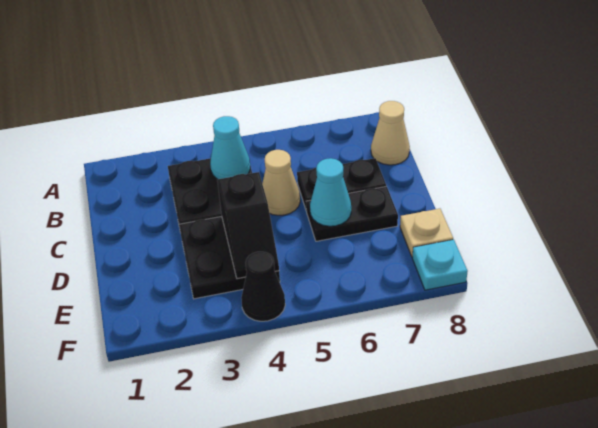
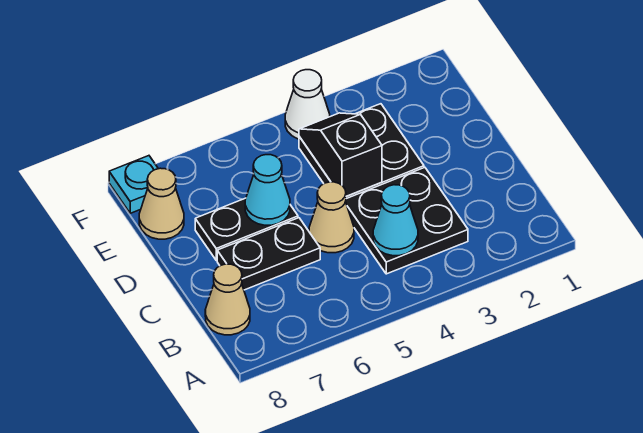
tan 1x1 plate [400,209,453,257] -> tan 1x1 cone [139,168,184,239]
black 1x1 cone [241,252,285,321] -> white 1x1 cone [285,70,330,139]

